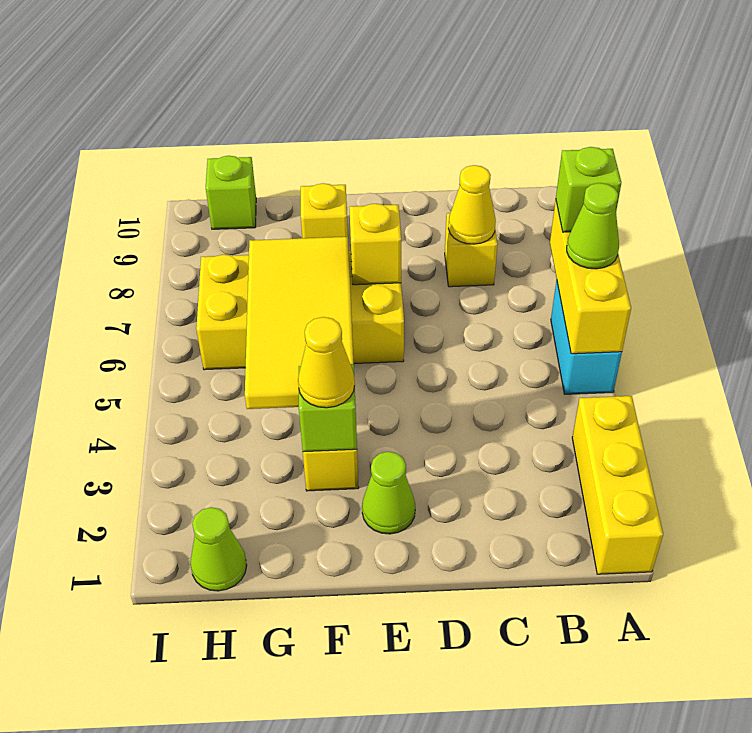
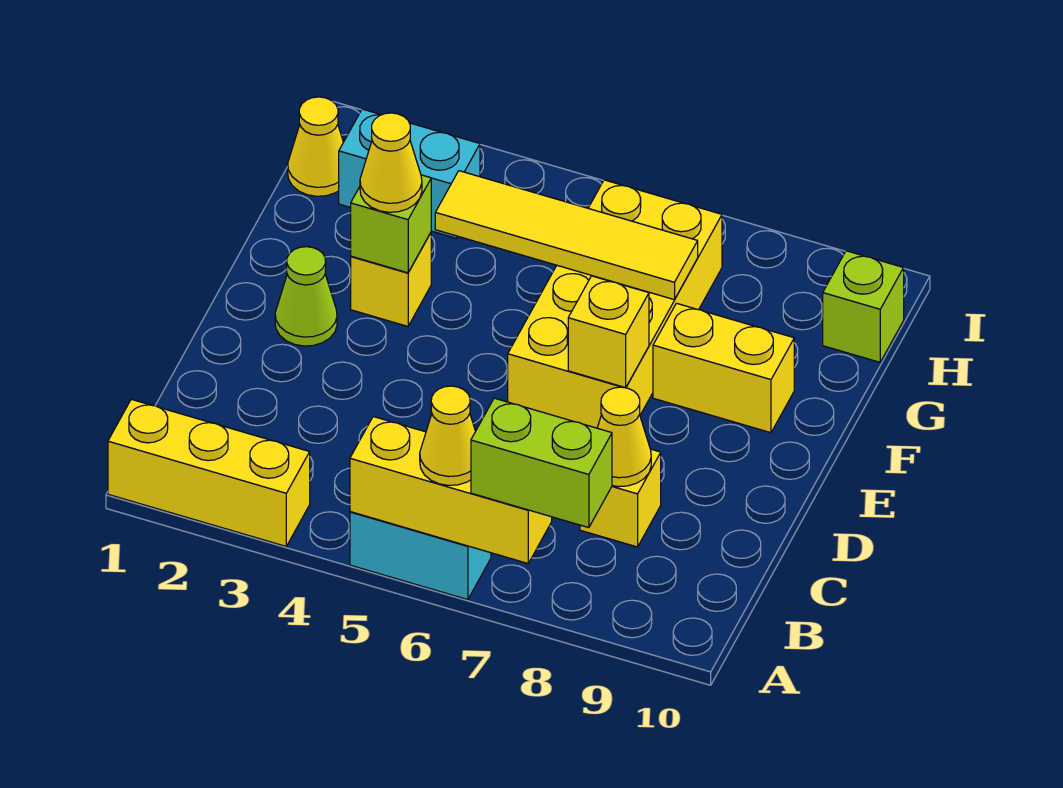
lime 1x1 cone [567,183,619,269] -> yellow 1x1 cone [420,386,476,485]
lime 1x1 brick [556,147,621,232] -> lime 1x2 brick [471,398,612,528]
yellow 2x4 tile [245,237,354,409] -> yellow 1x4 tile [435,171,698,300]
yellow 1x1 brick [301,183,348,238] -> yellow 1x2 brick [653,303,794,433]
lime 1x1 cone [191,507,247,591] -> yellow 1x1 cone [288,97,343,196]
none -> cyan 1x2 brick [339,109,480,239]

